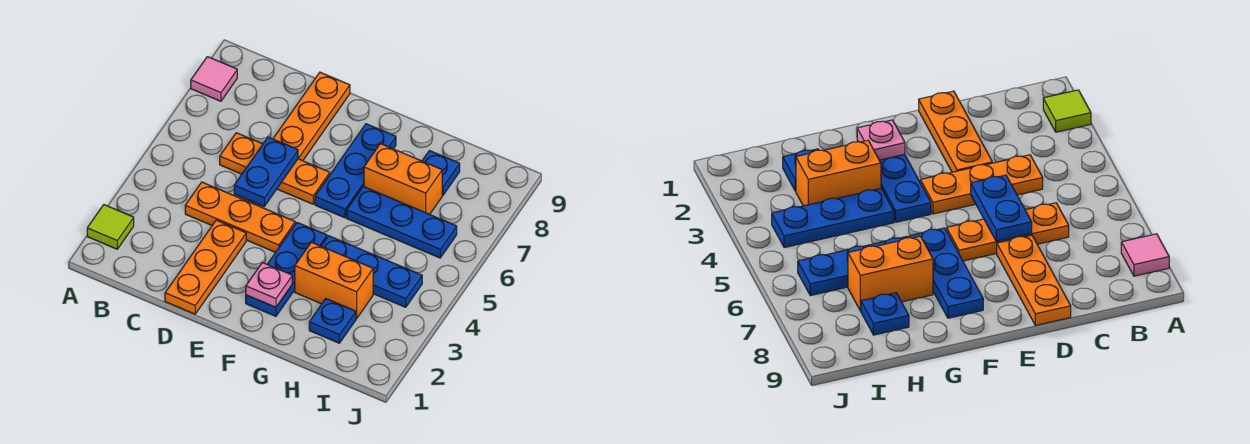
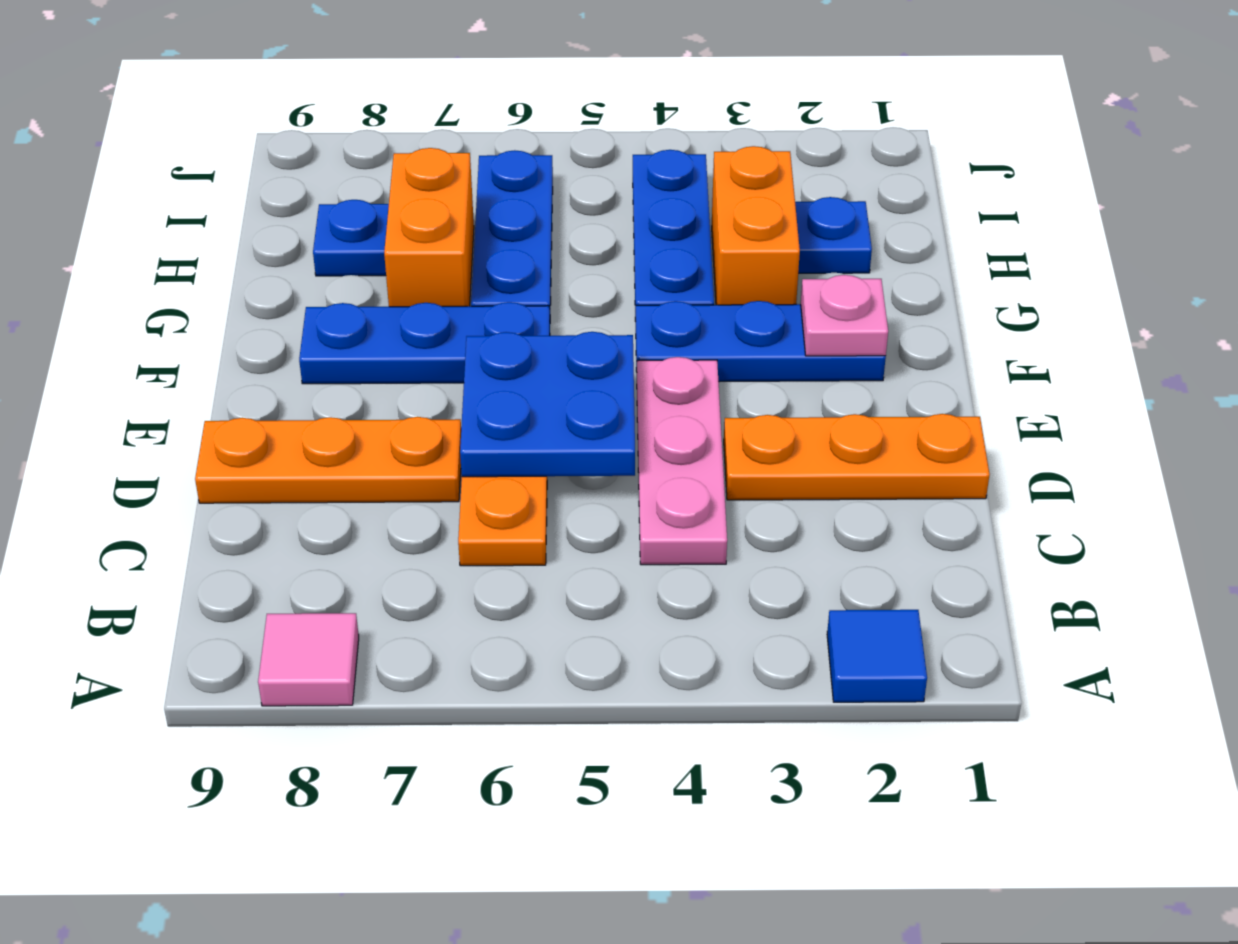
lime 1x1 tile [87,205,134,249] -> blue 1x1 tile [827,610,927,702]
orange 1x3 plate [185,182,295,252] -> pink 1x3 plate [637,357,727,565]
blue 1x2 plate [234,137,298,206] -> blue 2x2 plate [460,332,635,477]

